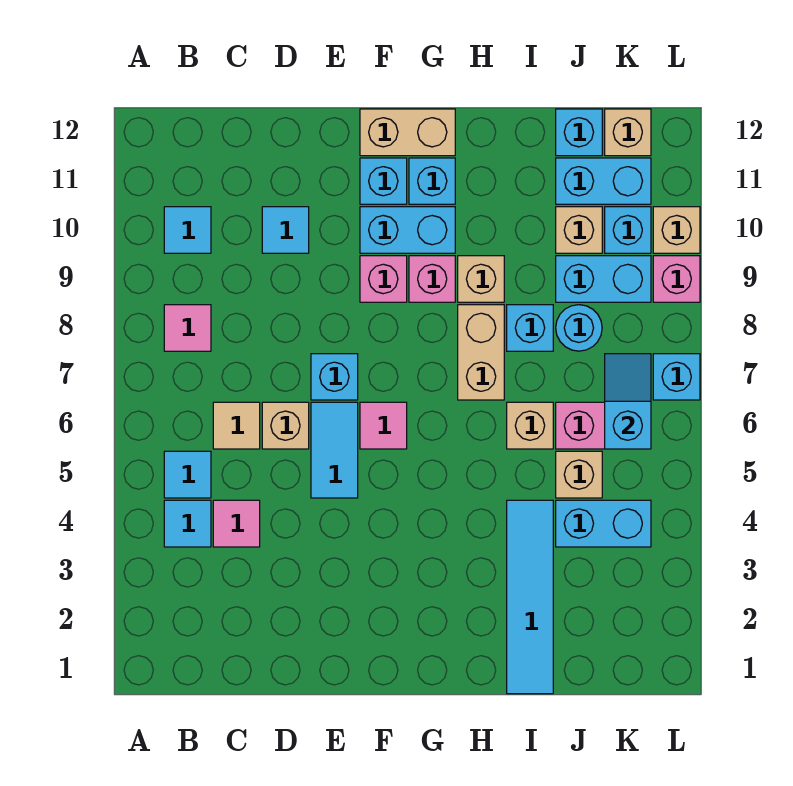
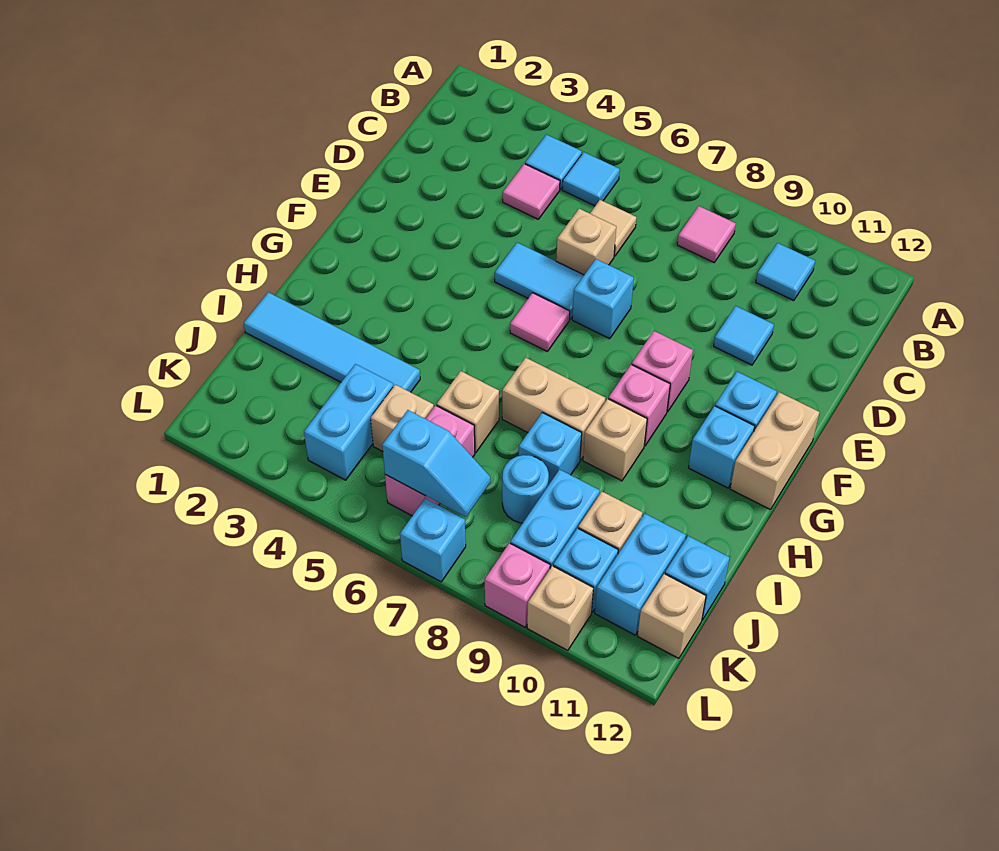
cyan 1x2 brick [360,207,455,253] -> none

